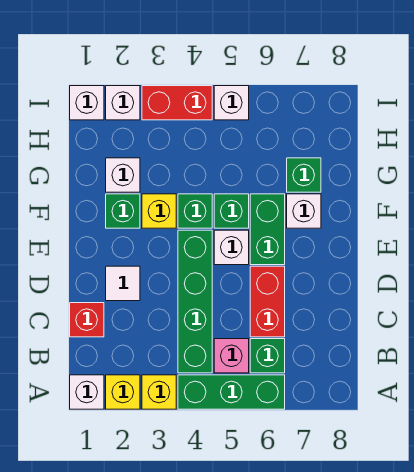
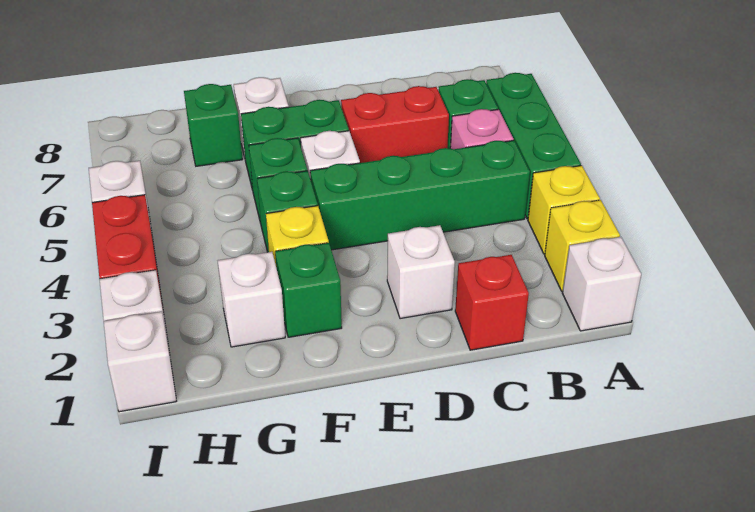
white 1x1 tile [106,266,140,301] -> white 1x1 brick [387,225,455,319]

